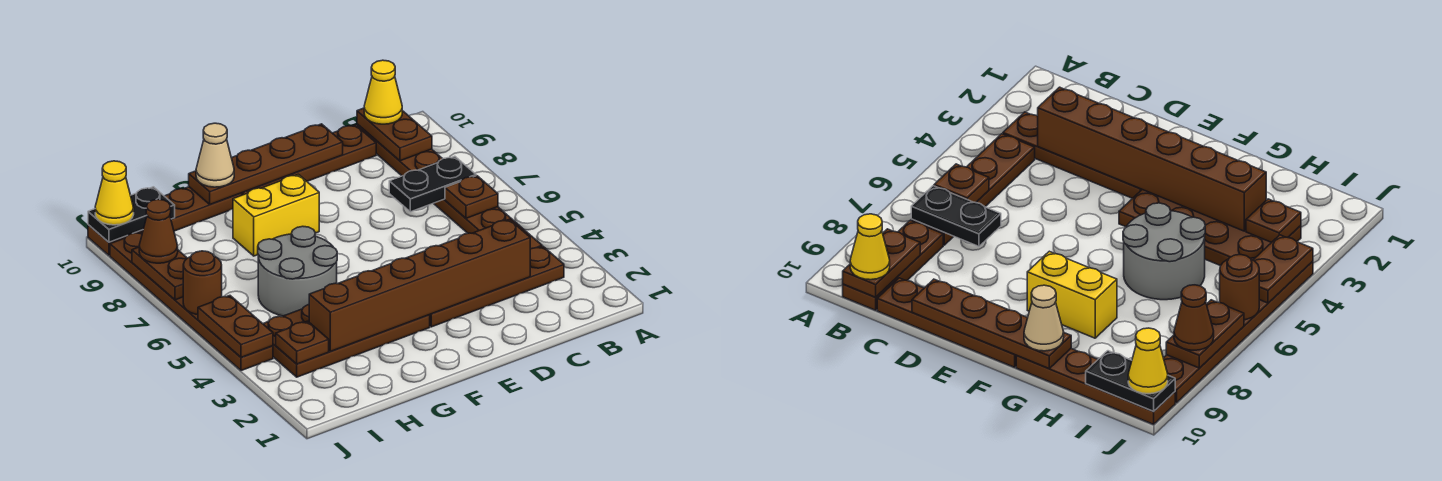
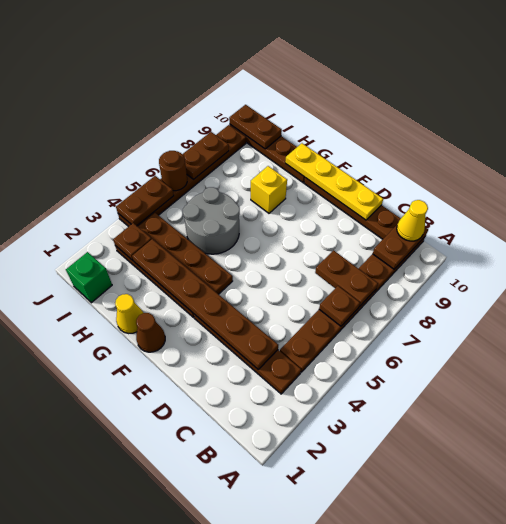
black 1x2 plate [389,156,476,212] -> brown 1x2 plate [315,250,378,307]
brown 1x6 brick [309,219,530,351] -> brown 1x6 plate [132,239,278,370]
brown 1x4 plate [189,124,343,205] -> yellow 1x4 plate [285,143,383,220]
yellow 1x2 brick [233,174,319,256] -> yellow 1x1 brick [251,166,287,213]
tan 1x1 cone [196,123,234,187] -> none
none -> green 1x1 brick [66,252,112,303]
black 1x2 plate [88,187,175,242] -> brown 1x2 plate [229,105,282,149]
brown 1x1 cone [139,199,178,263] -> brown 1x1 cone moved to [136,313,165,352]
yellow 1x1 cone [95,161,134,225] -> yellow 1x1 cone moved to [115,294,143,334]

